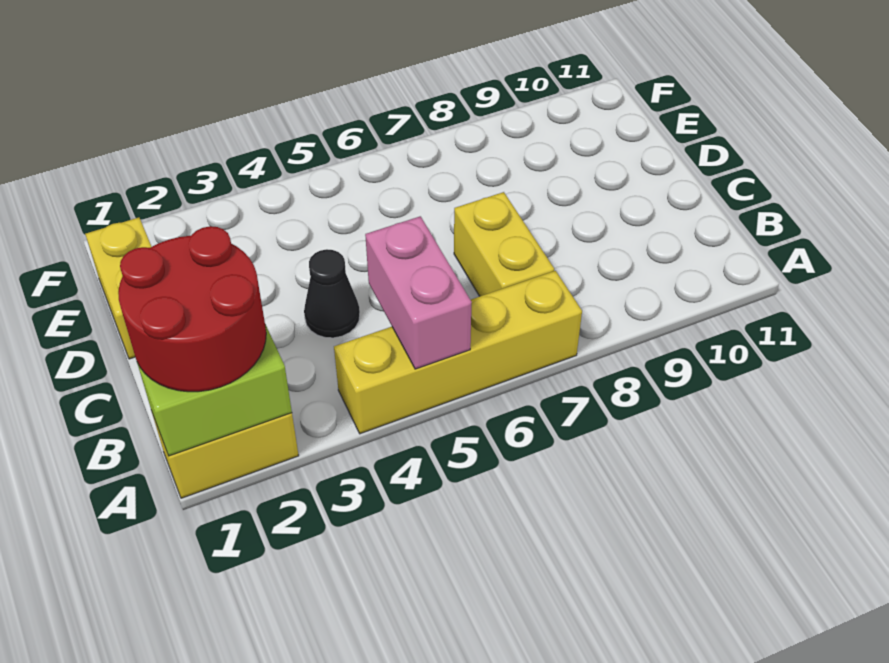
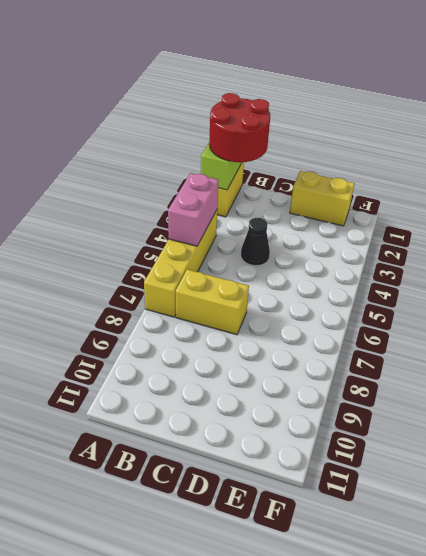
pink 1x2 brick [365,216,472,369] -> pink 1x2 brick turned to [168,173,219,246]

